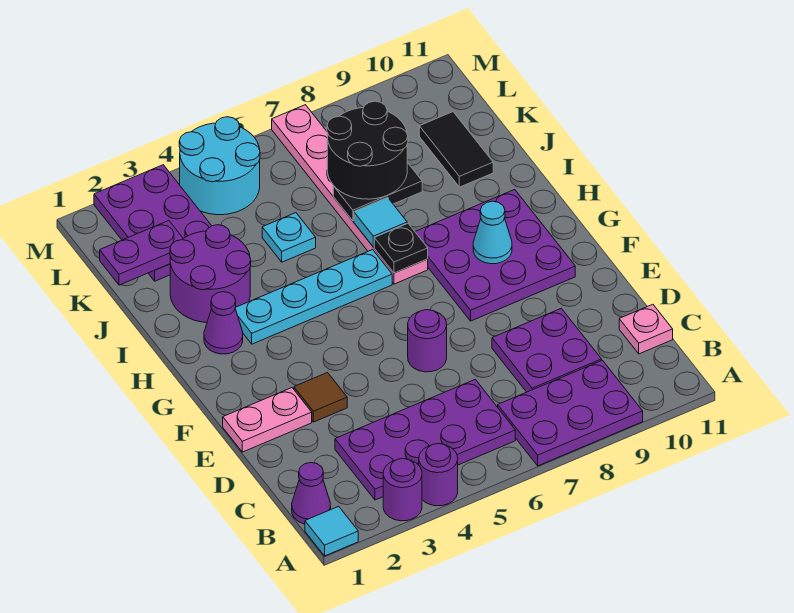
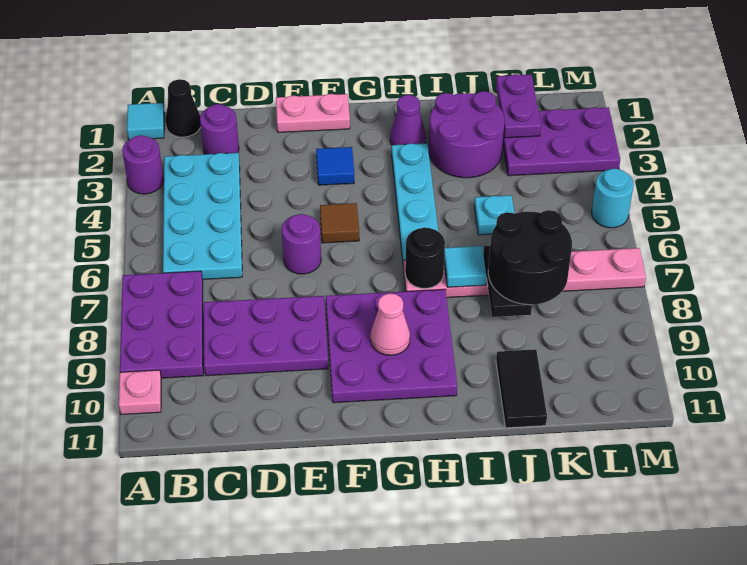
purple 1x1 round brick [419,443,458,506] -> purple 1x1 round brick moved to [200,104,239,154]
purple 1x1 cone [292,463,331,524] -> black 1x1 cone [165,79,201,137]
purple 2x4 plate [335,380,515,500] -> cyan 2x4 plate [163,153,242,279]
purple 2x2 plate [492,308,602,392] -> purple 2x3 plate [204,296,328,376]
pink 1x1 plate [619,304,673,354] -> pink 1x1 plate moved to [119,370,161,415]
pink 1x2 plate [223,388,312,452] -> pink 1x2 plate turned to [276,94,350,133]
brown 1x1 tile [294,373,347,422] -> brown 1x1 tile moved to [320,203,359,243]
none -> blue 1x1 tile [316,147,354,185]
cyan 1x1 cone [473,201,512,264] -> pink 1x1 cone [370,293,410,355]
black 1x1 plate [374,223,428,273] -> black 1x1 round brick [405,227,445,289]
black 1x2 tile [419,112,493,187] -> black 1x2 tile turned to [496,349,547,428]
cyan 2x2 round brick [179,117,260,215] -> cyan 1x1 round brick [592,169,634,228]

